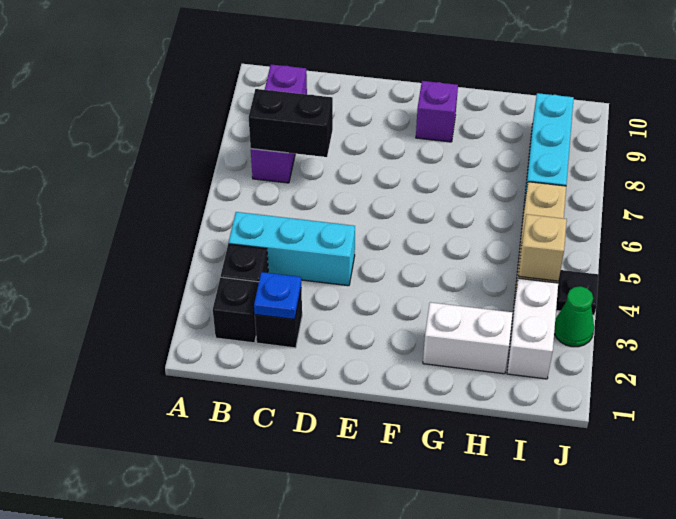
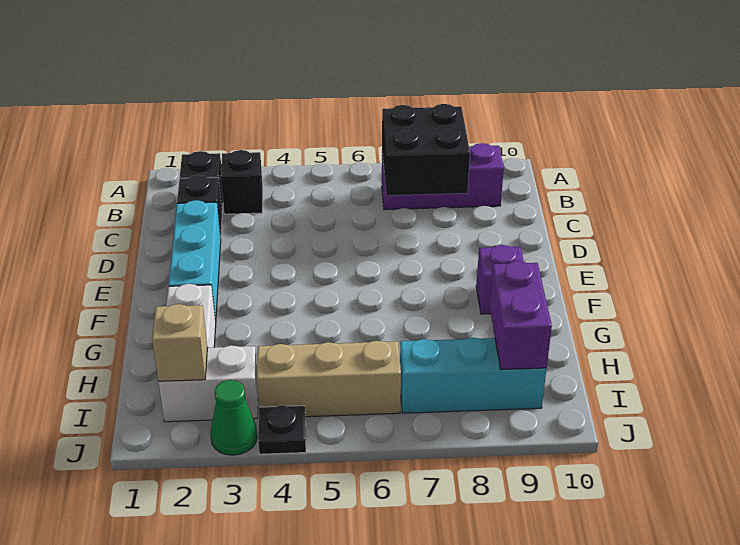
cyan 1x3 brick [228,212,355,286] -> cyan 1x3 brick moved to [169,200,221,322]
black 1x2 brick [249,89,333,157] -> black 2x2 brick [382,104,470,196]
blue 1x1 plate [254,272,301,319] -> none
none -> purple 1x2 brick [489,261,552,370]
tan 1x1 brick [518,214,567,281] -> tan 1x1 brick moved to [152,304,208,381]

